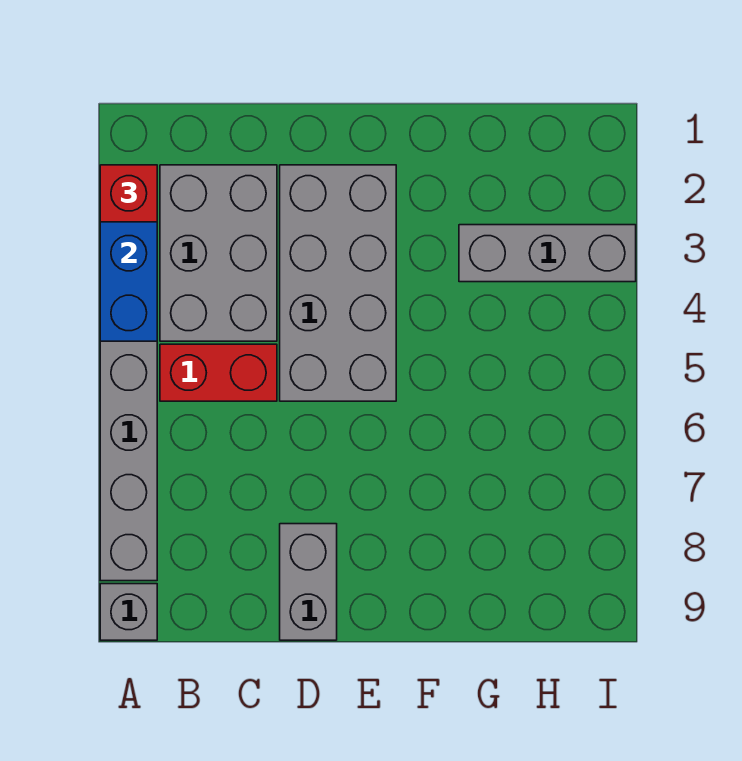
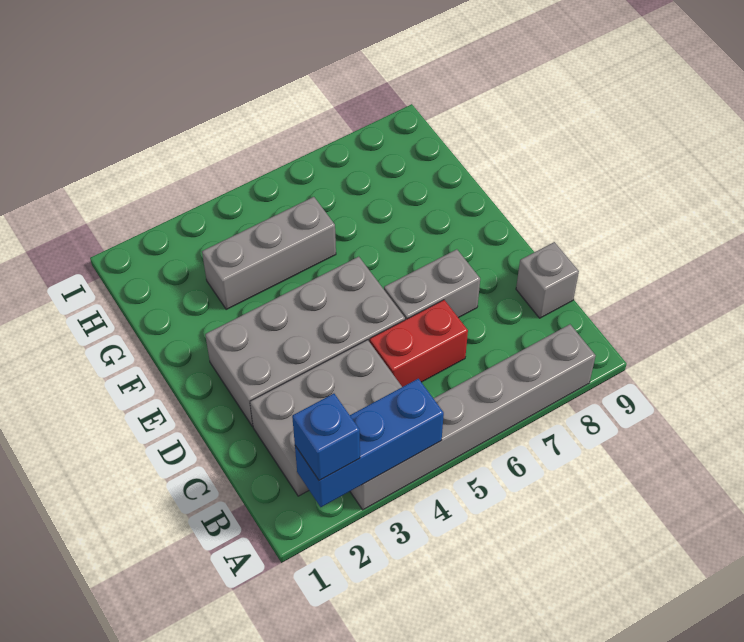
red 1x1 brick [100,165,157,222] -> blue 1x1 brick [292,394,360,481]
grey 1x1 brick [100,584,157,640] -> grey 1x1 brick moved to [516,242,579,318]
red 1x2 brick [160,344,277,401] -> red 1x2 brick turned to [370,300,468,387]
grey 1x2 brick [280,524,337,640] -> grey 1x2 brick moved to [384,249,480,320]
grey 1x3 brick [459,225,636,282] -> grey 1x3 brick turned to [202,197,336,309]

